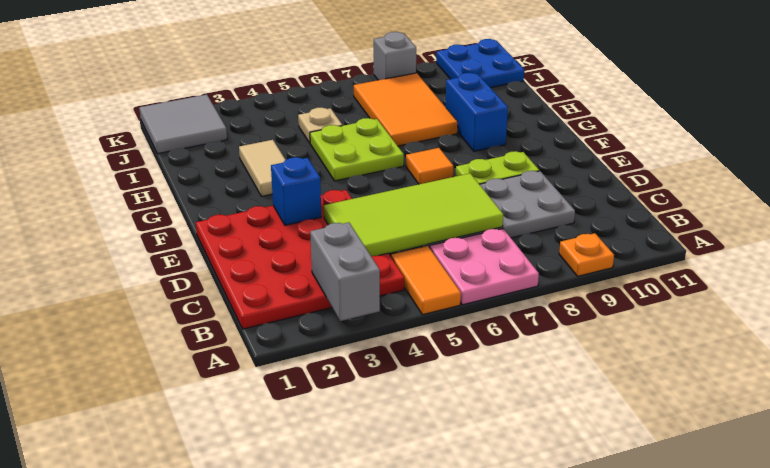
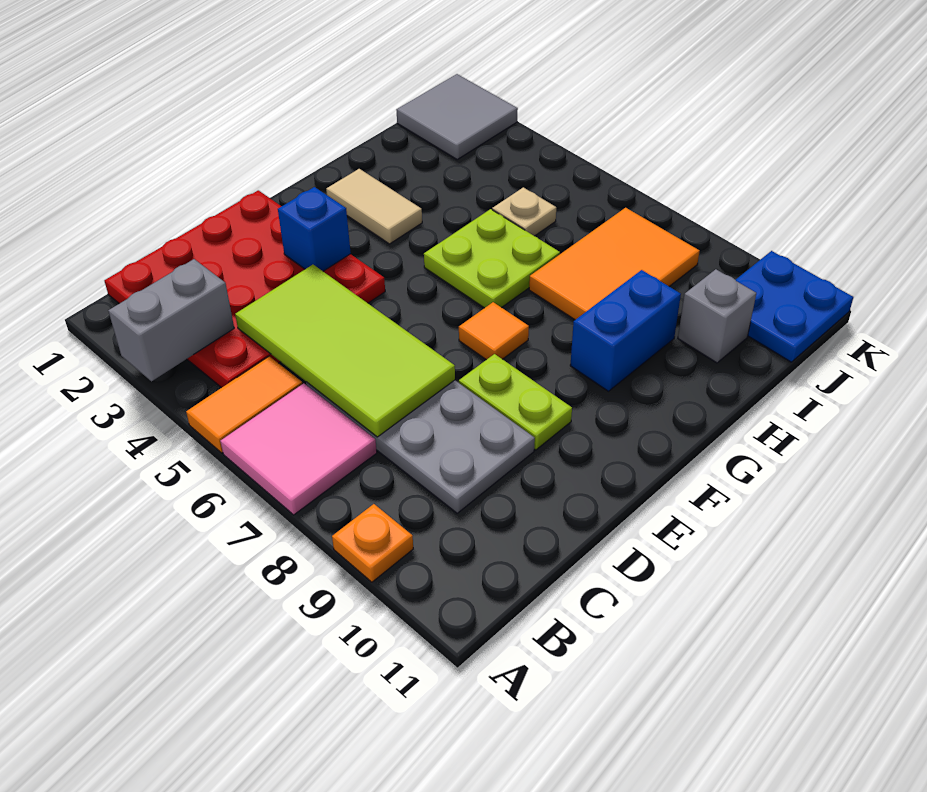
pink 2x2 plate [430,229,539,305] -> pink 2x2 tile [220,383,377,515]
tan 1x2 tile [239,140,285,196] -> tan 1x2 tile turned to [326,169,422,244]
grey 1x1 brick [374,32,416,80] -> grey 1x1 brick moved to [678,269,756,363]

